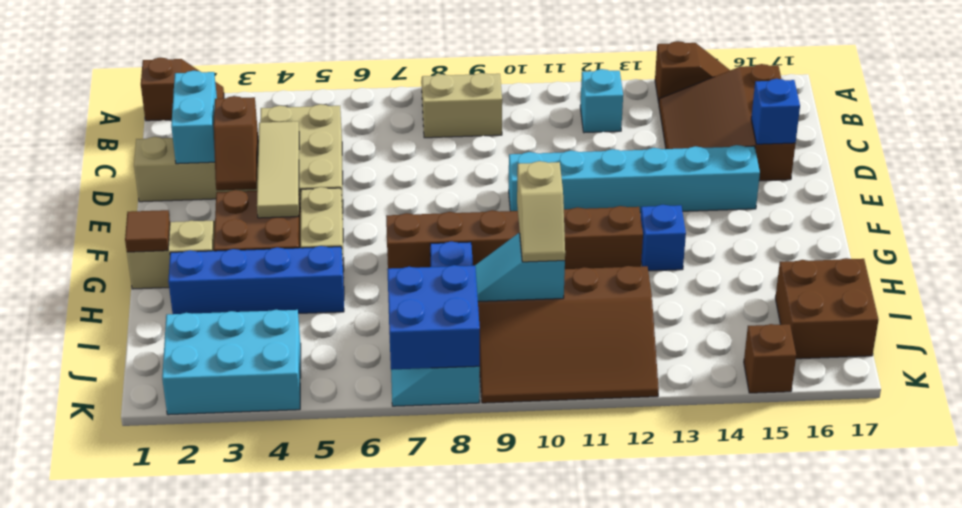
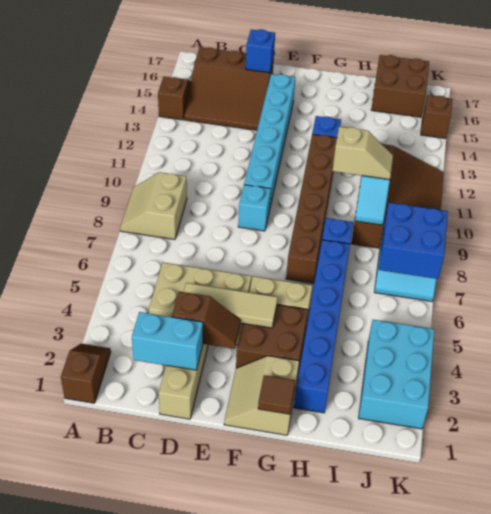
cyan 1x1 brick [580,69,623,133] -> cyan 1x1 brick moved to [238,185,271,231]
blue 1x4 brick [168,246,344,314] -> blue 1x6 brick [294,240,350,413]

